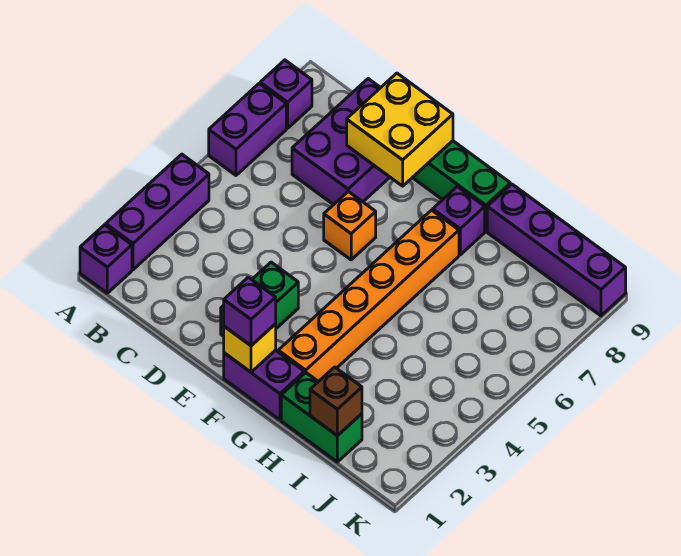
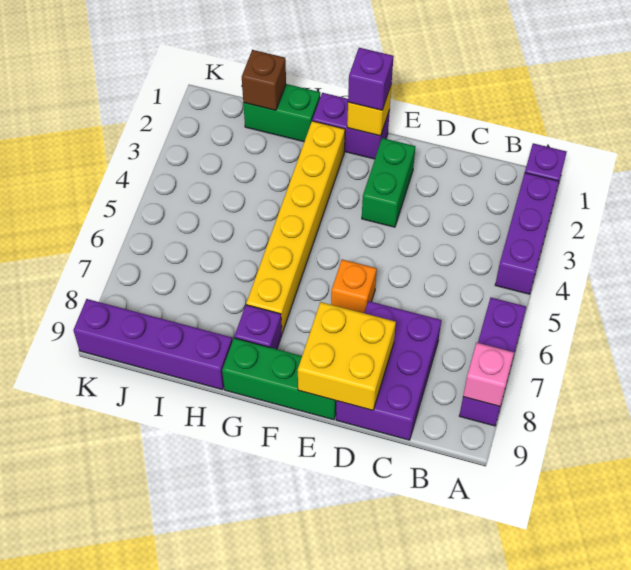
none -> pink 1x1 brick [463,343,514,406]
orange 1x6 brick [278,210,459,382] -> yellow 1x6 brick [246,121,345,333]

